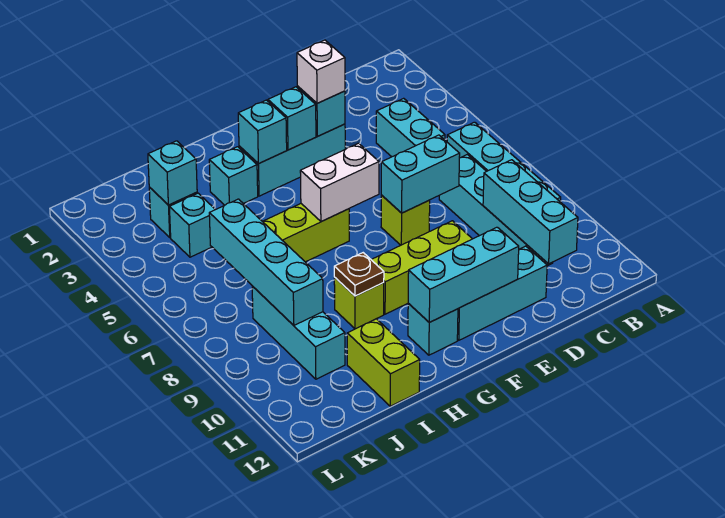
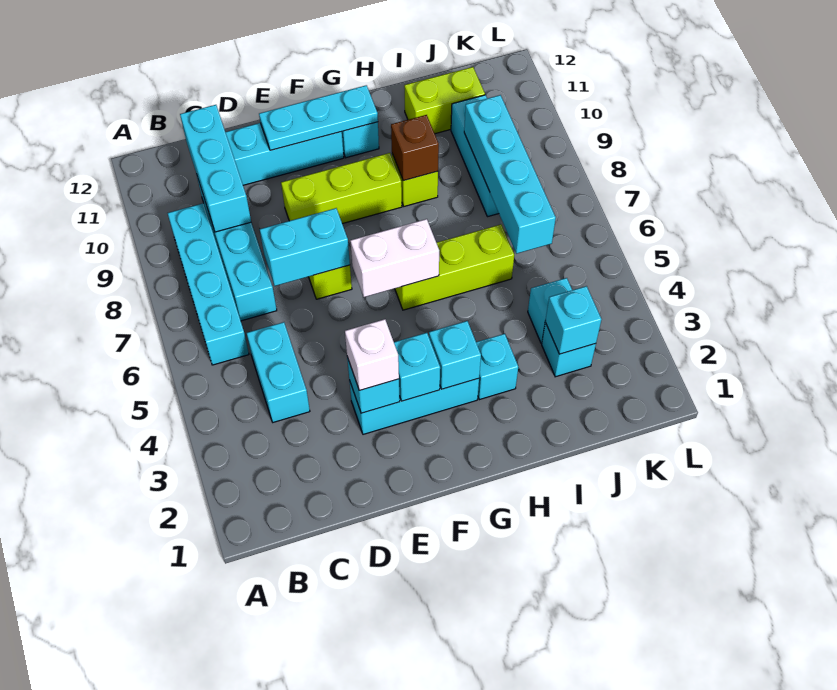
cyan 1x3 brick [408,227,519,322] -> cyan 1x3 plate [259,85,378,150]
brown 1x1 plate [334,253,384,296] -> brown 1x1 brick [391,115,439,181]
lime 1x2 brick [347,319,420,406] -> lime 1x2 brick turned to [404,67,485,134]

